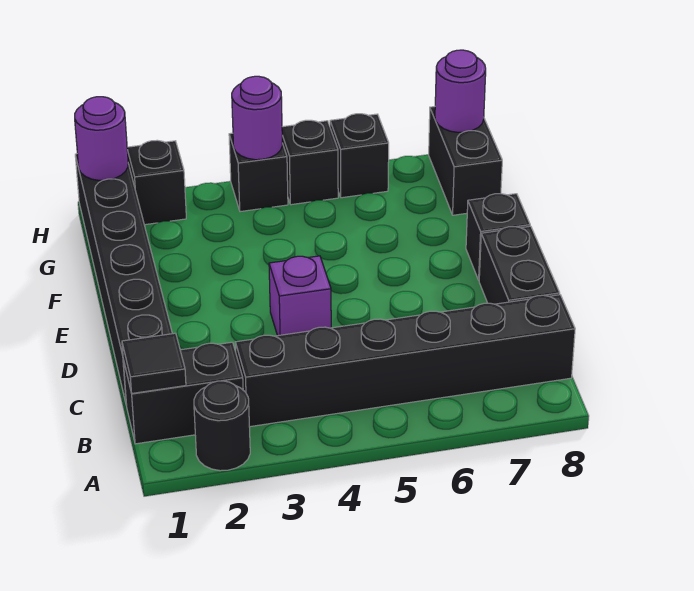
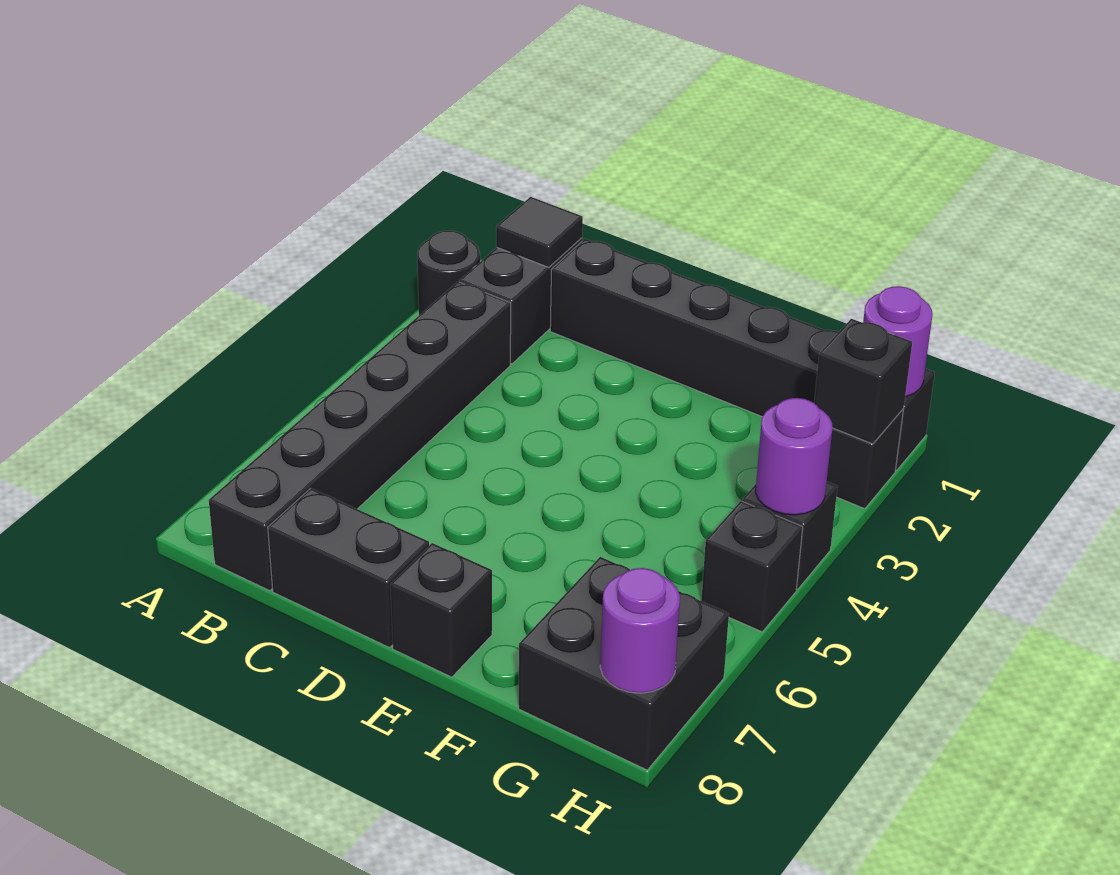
purple 1x1 brick [269,256,331,336] -> none
black 1x2 brick [429,107,502,215] -> black 2x2 brick [519,557,729,770]
black 1x1 brick [330,114,389,198] -> black 1x1 brick moved to [814,319,912,444]

